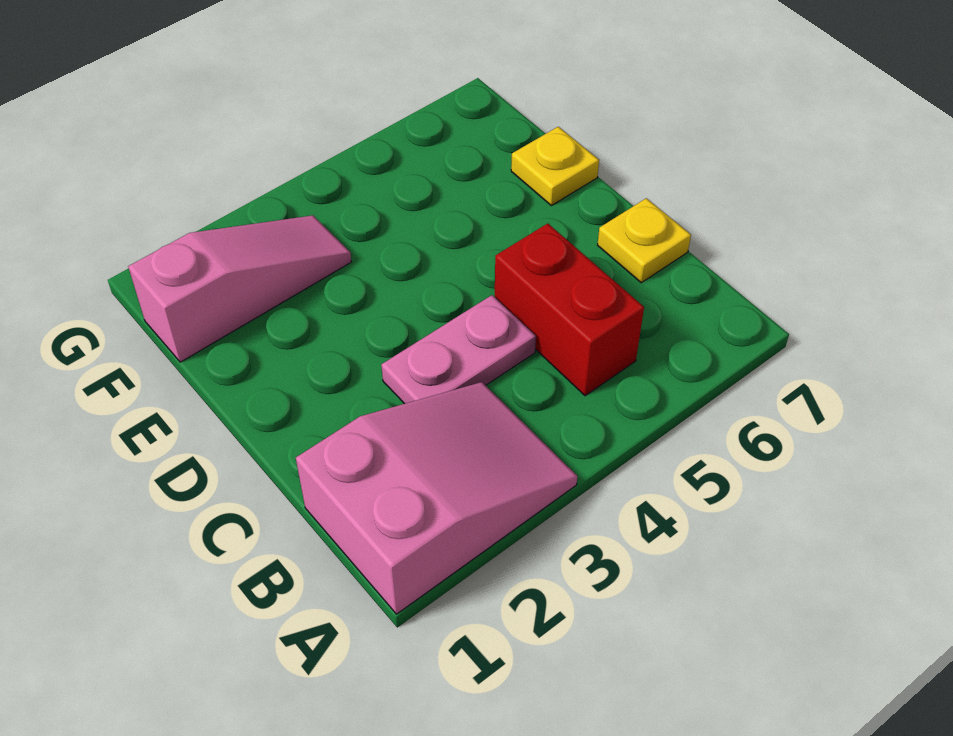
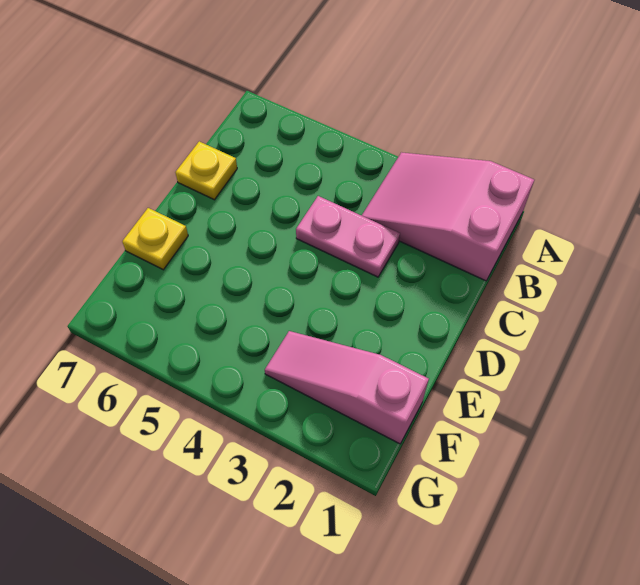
red 1x2 brick [495,223,644,396] -> none

